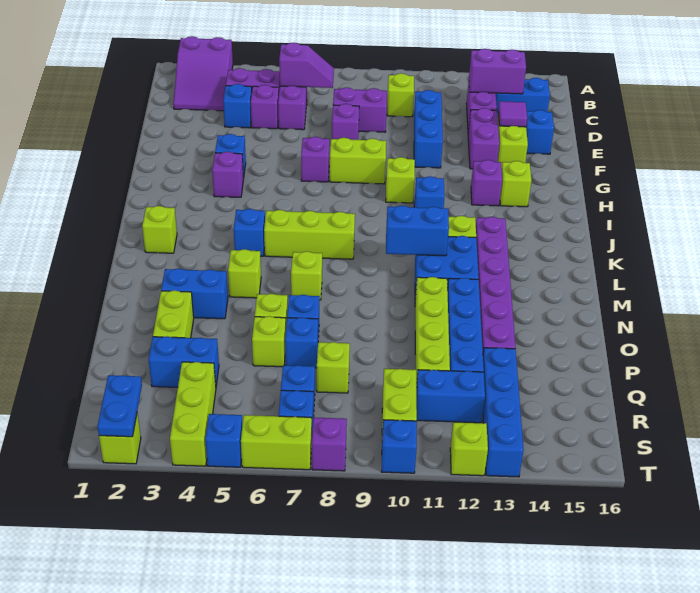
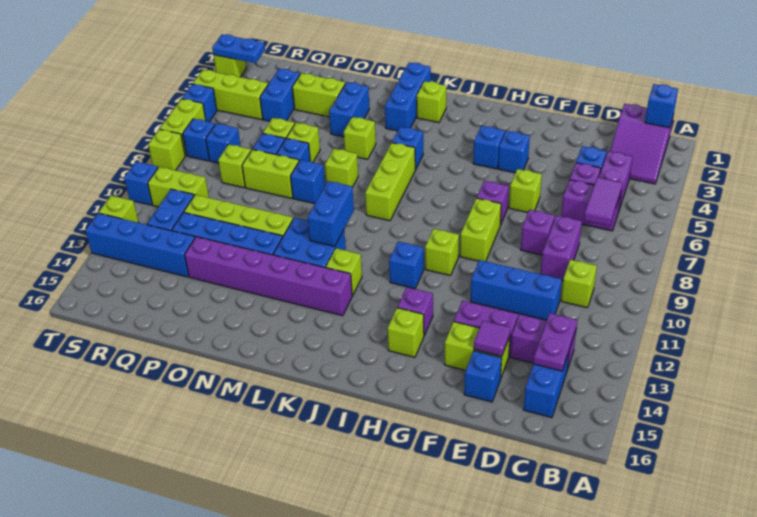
purple 2x3 slope [173,36,233,111] -> purple 2x3 slope turned to [610,104,673,184]
none -> blue 1x1 brick [645,84,678,128]
purple 1x2 slope [279,43,334,88] -> purple 1x2 tile [584,177,622,226]
purple 1x2 brick [469,49,526,94] -> purple 1x2 plate [533,313,577,371]
none -> lime 1x1 brick [509,169,542,212]
purple 1x1 brick [212,152,243,197] -> blue 1x1 brick [473,126,505,169]
none -> blue 1x3 brick [385,63,431,131]
none -> blue 1x1 brick [291,160,325,204]
none -> lime 1x2 brick [242,149,299,198]
purple 1x1 brick [312,417,347,471] -> lime 1x1 brick [148,129,185,170]

